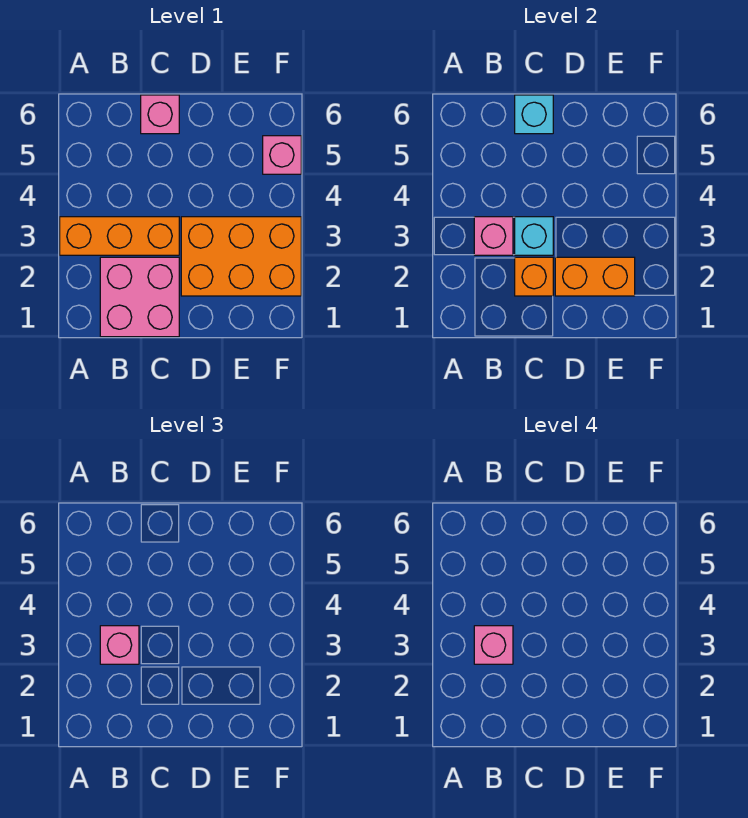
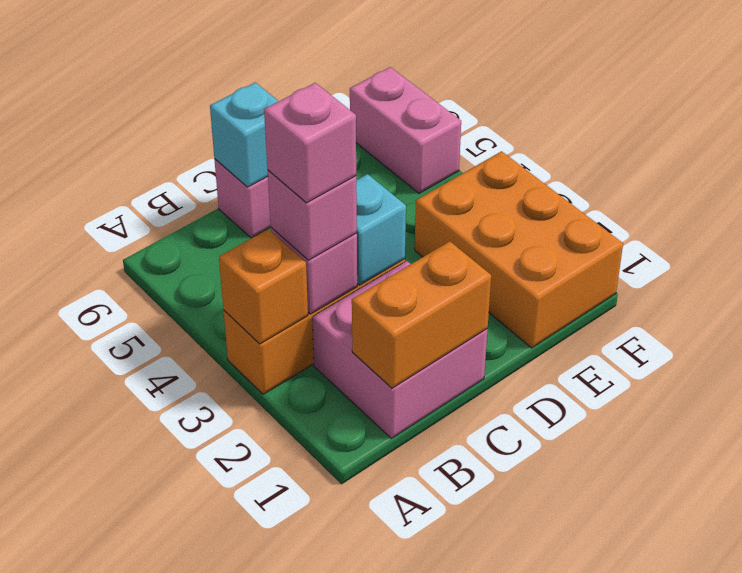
orange 1x1 brick [515,257,553,296] -> orange 1x1 brick moved to [219,229,308,344]
orange 2x3 brick [181,217,301,296] -> orange 2x3 brick turned to [415,151,623,348]
orange 1x2 brick [555,257,635,296] -> orange 1x2 brick moved to [352,241,491,388]
pink 1x1 brick [263,136,301,174] -> pink 1x2 brick [350,67,461,193]

